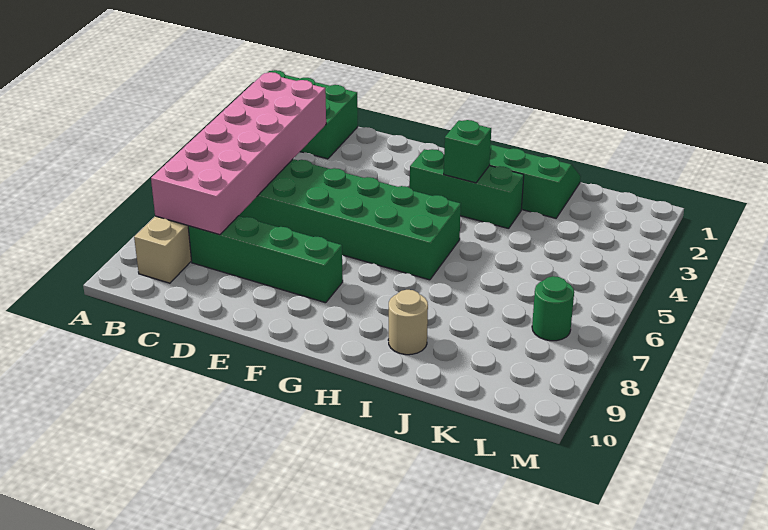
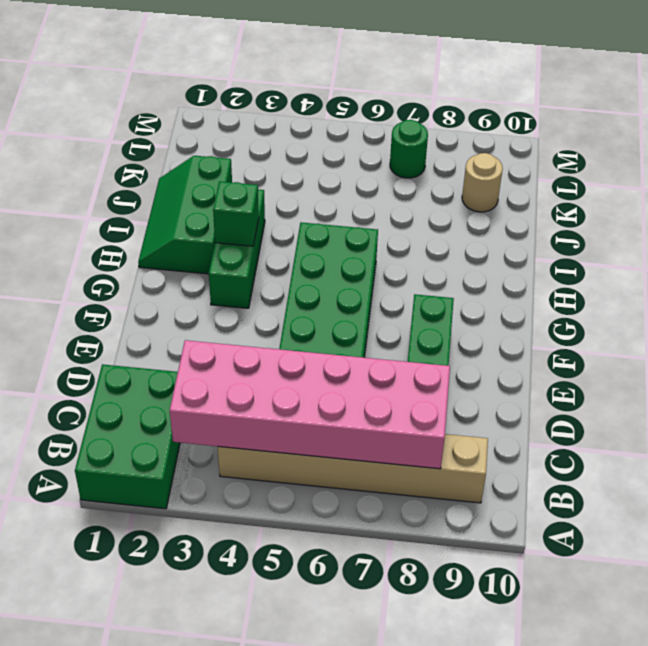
tan 1x1 round brick [388,290,428,355] -> tan 1x1 round brick moved to [462,153,503,212]

